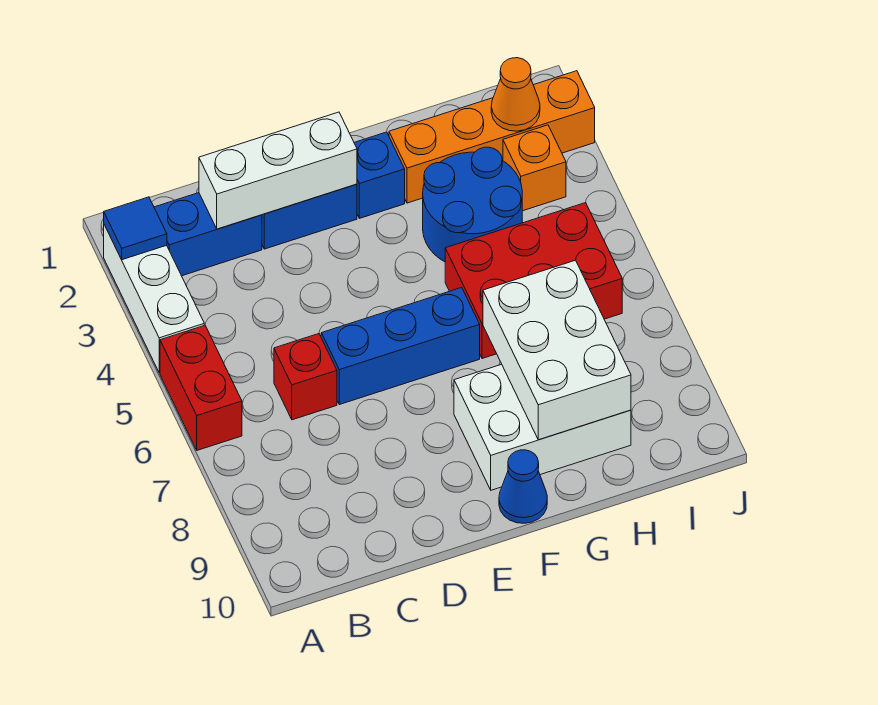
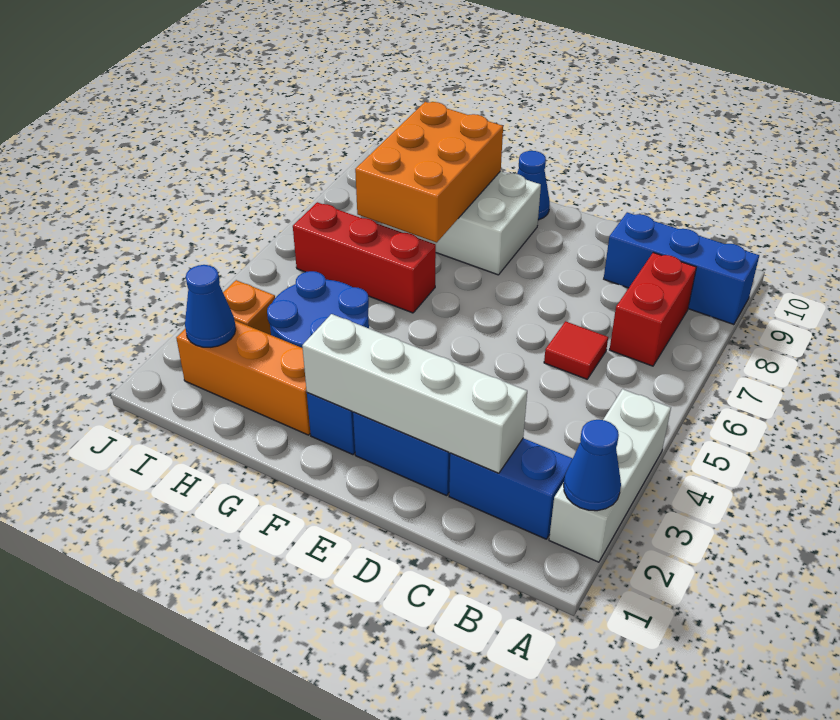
blue 1x1 tile [104,197,167,260] -> blue 1x1 cone [564,420,621,511]
red 1x2 brick [160,325,242,450] -> red 1x2 brick moved to [610,252,696,366]
white 1x3 brick [199,112,357,229] -> white 1x4 brick [302,314,527,473]
red 1x1 brick [274,334,337,420] -> red 1x1 tile [544,321,608,379]
blue 1x3 brick [321,288,480,405] -> blue 1x3 brick moved to [604,212,759,325]
orange 1x4 brick [389,71,595,203] -> orange 1x3 brick [176,321,310,435]
red 2x3 brick [445,203,622,359] -> red 1x3 brick [293,202,436,313]
white 2x3 brick [483,260,631,440] -> orange 2x3 brick [355,102,503,242]
orange 1x1 cone [491,58,540,131] -> blue 1x1 cone [185,265,236,347]

